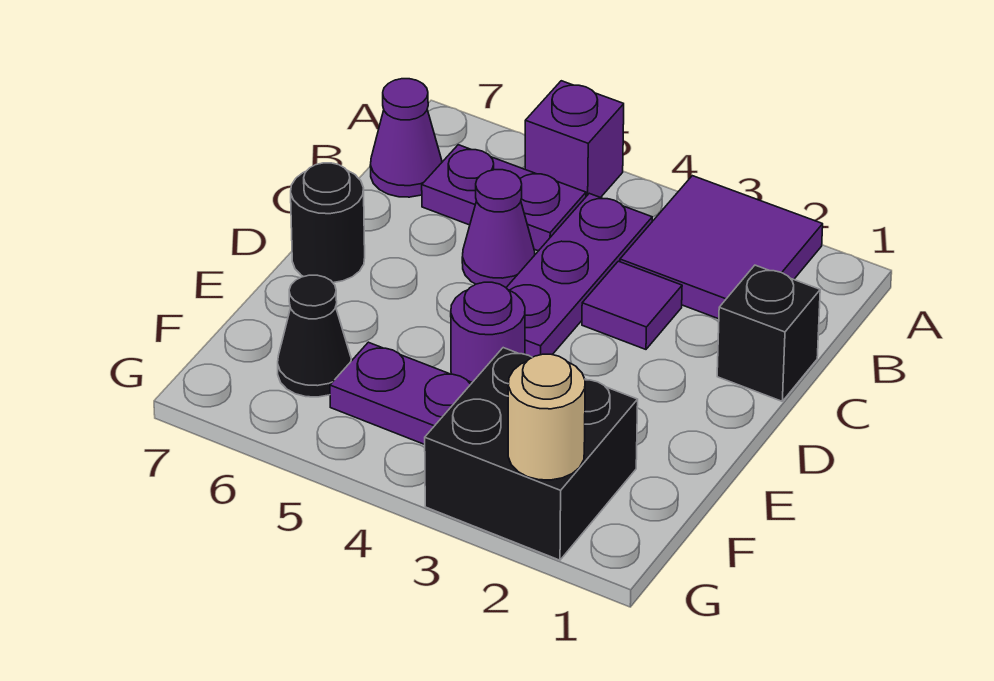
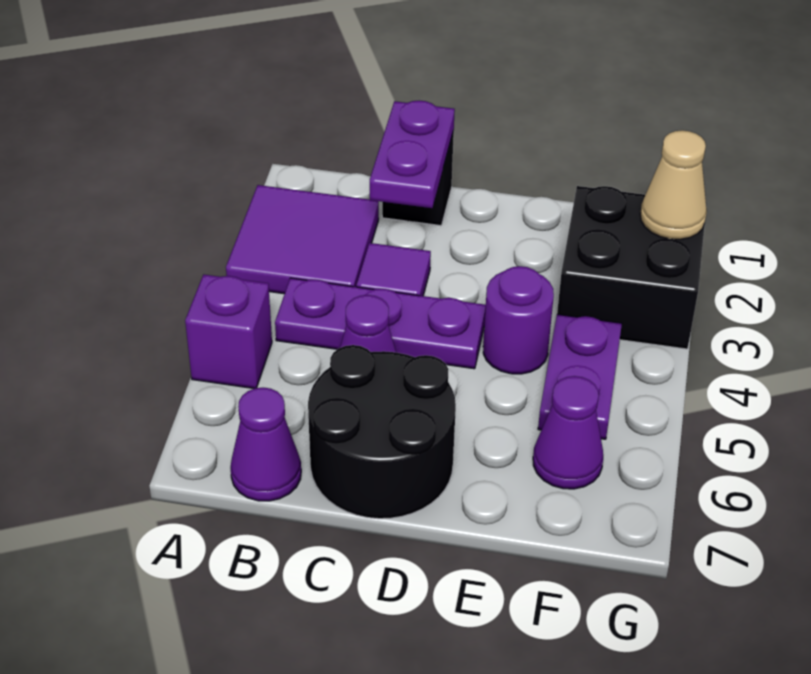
purple 1x2 plate [422,145,586,251] -> purple 1x2 plate moved to [370,100,455,208]
black 1x1 round brick [291,163,365,283] -> black 2x2 round brick [308,345,456,519]
black 1x1 cone [278,275,351,397] -> purple 1x1 cone [533,376,603,489]
tan 1x1 round brick [508,354,585,480] -> tan 1x1 cone [640,130,707,239]

